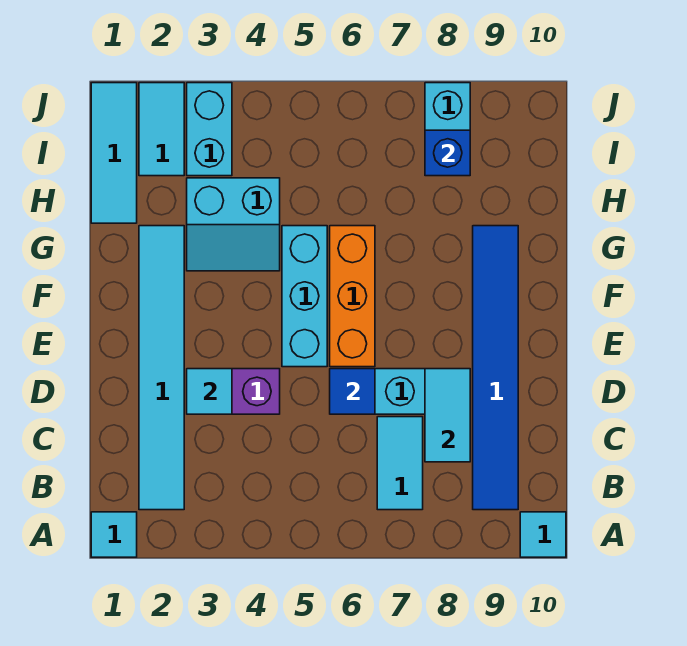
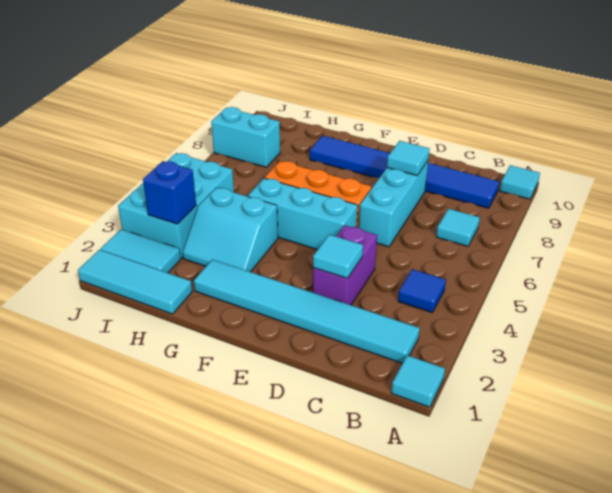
cyan 1x2 tile [377,417,423,510] -> cyan 1x1 tile [436,209,480,246]
cyan 1x2 tile [425,369,470,462] -> cyan 1x1 tile [387,141,430,175]
blue 1x1 tile [330,369,375,414] -> blue 1x1 tile moved to [398,269,446,312]
cyan 2x2 slope [187,178,280,271] -> cyan 2x2 slope turned to [183,187,278,272]
cyan 1x2 brick [187,83,232,176] -> cyan 2x3 brick [118,153,234,258]
blue 1x1 brick [425,130,470,176] -> blue 1x1 brick moved to [143,161,196,224]

